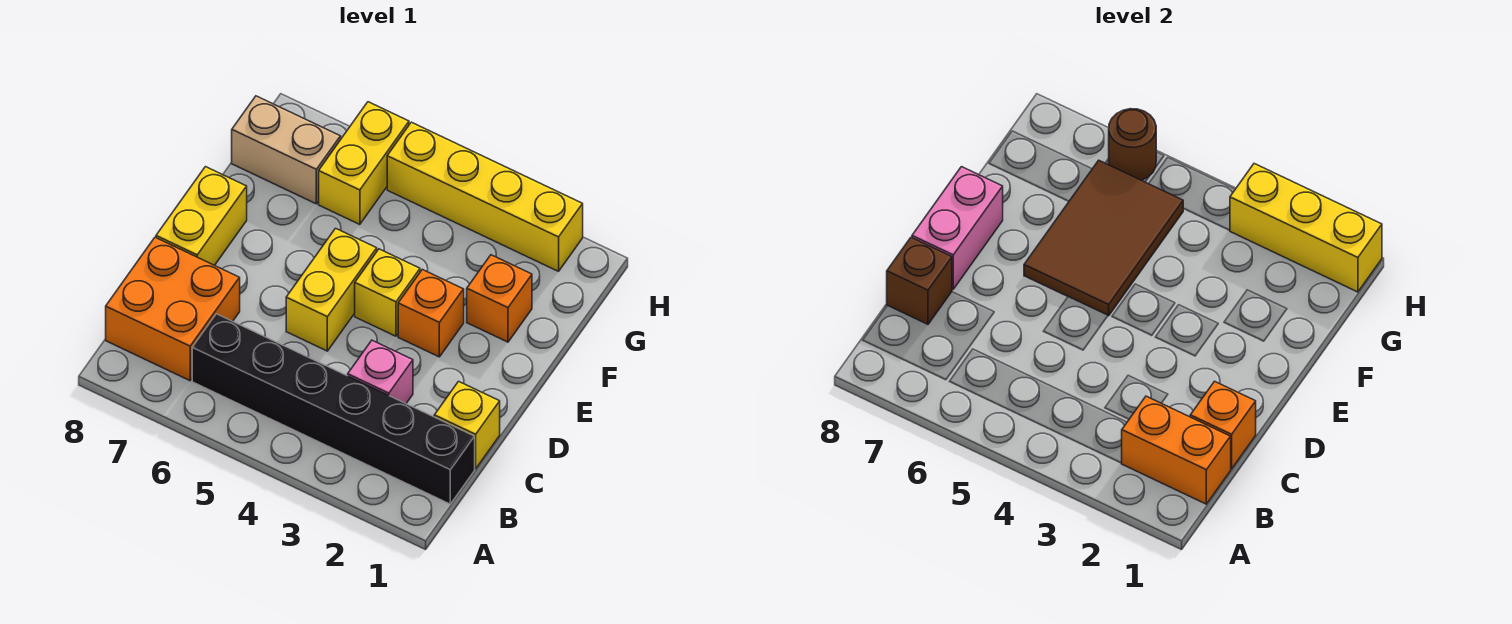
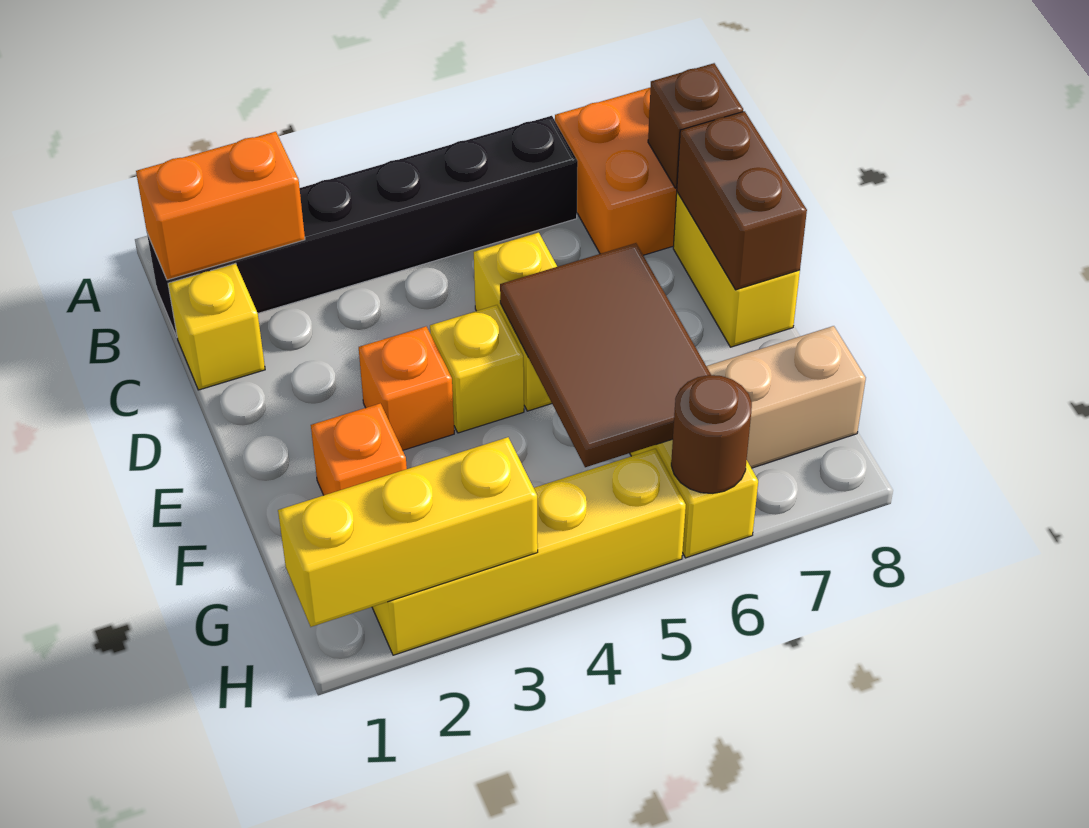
orange 1x1 brick [1190,381,1256,469] -> none
pink 1x1 brick [348,340,413,403] -> none
pink 1x2 brick [912,167,1003,289] -> brown 1x2 brick [677,111,807,290]

